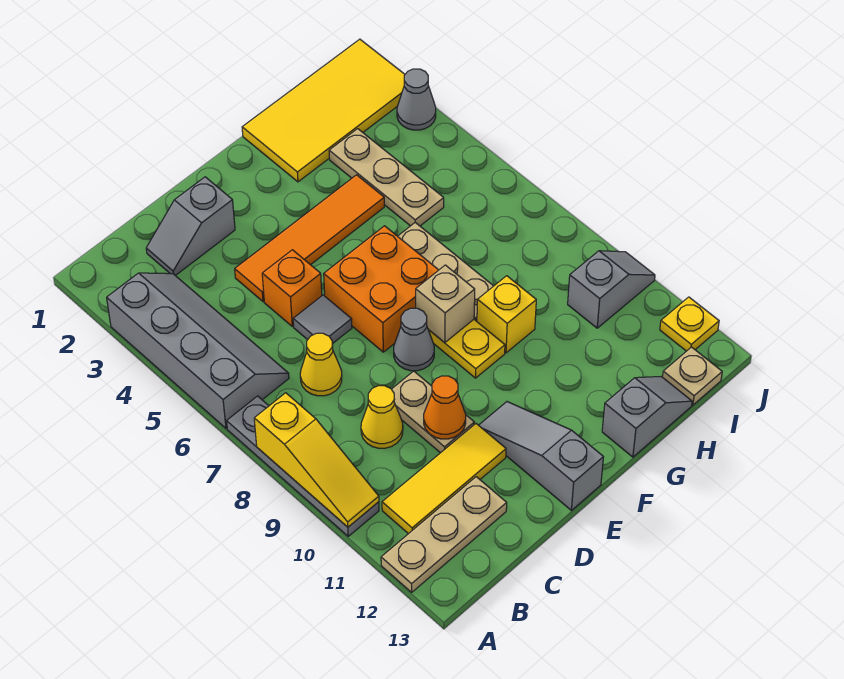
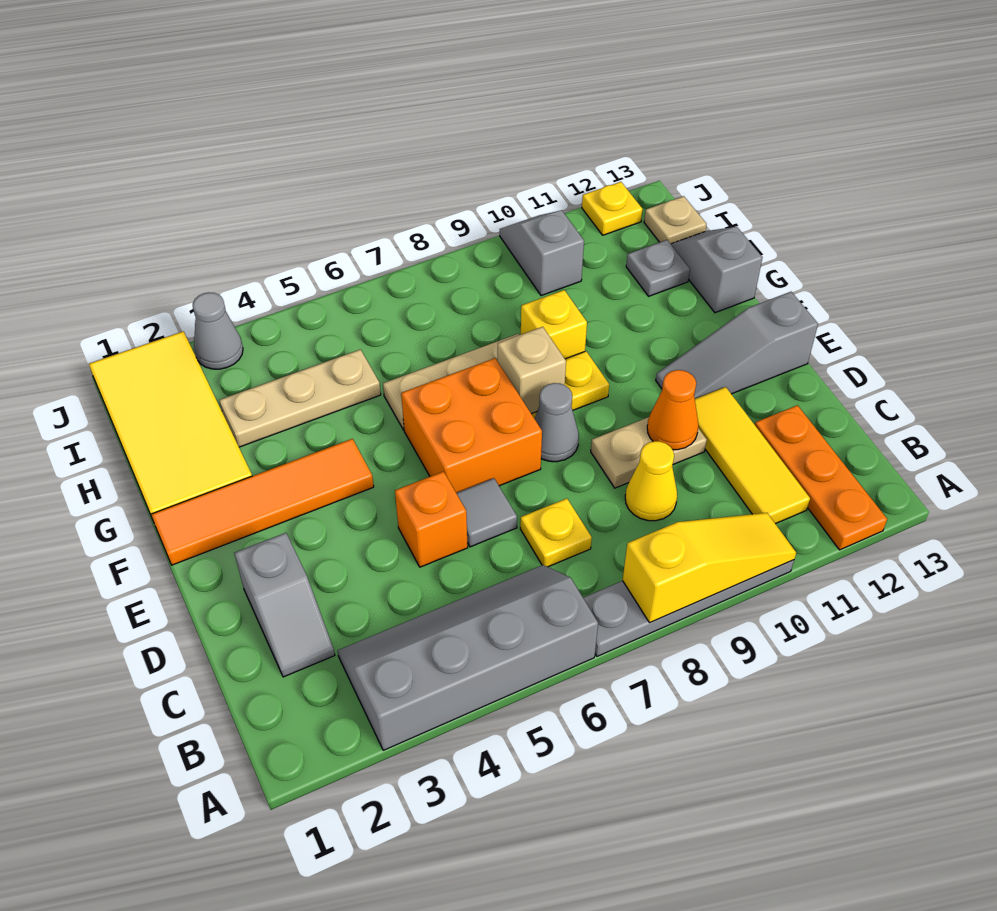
tan 1x3 plate [381,477,507,592] -> orange 1x3 plate [755,405,887,550]
yellow 1x1 cone [300,333,342,396] -> yellow 1x1 plate [520,499,592,567]
orange 1x4 tile [235,175,384,302] -> orange 1x4 tile turned to [151,439,374,565]
none -> grey 1x1 plate [626,240,690,296]

